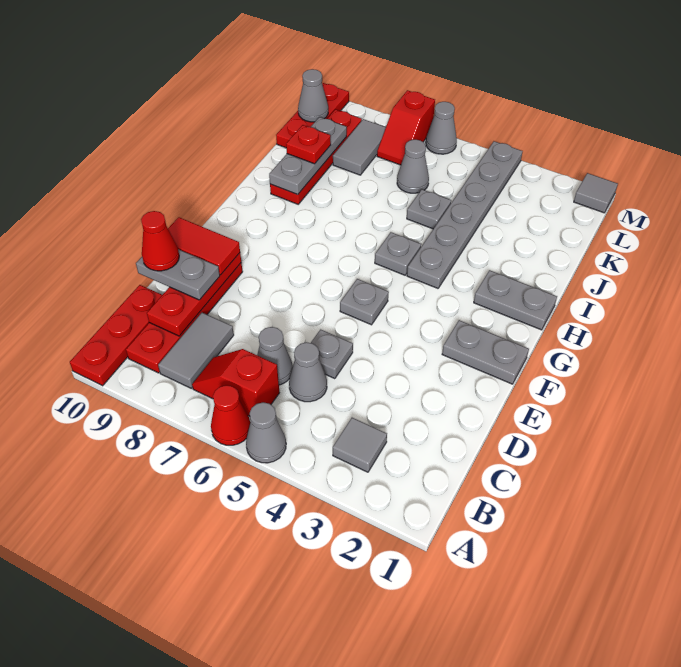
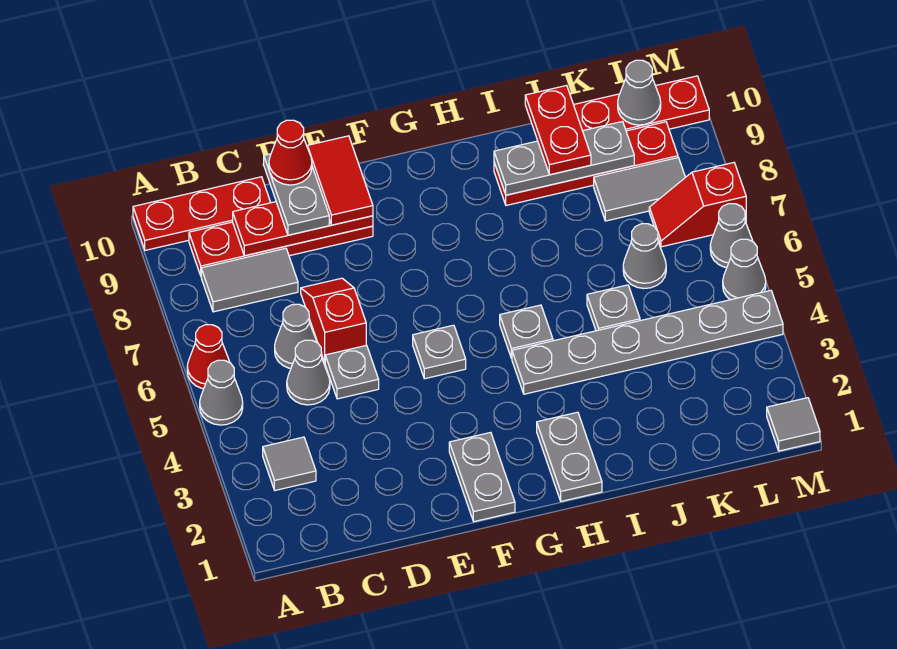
red 1x2 slope [192,349,279,416] -> red 1x2 slope moved to [301,278,366,362]
red 1x1 plate [286,125,331,164] -> red 1x2 plate [525,85,591,175]
none -> grey 1x1 cone [723,239,766,300]

